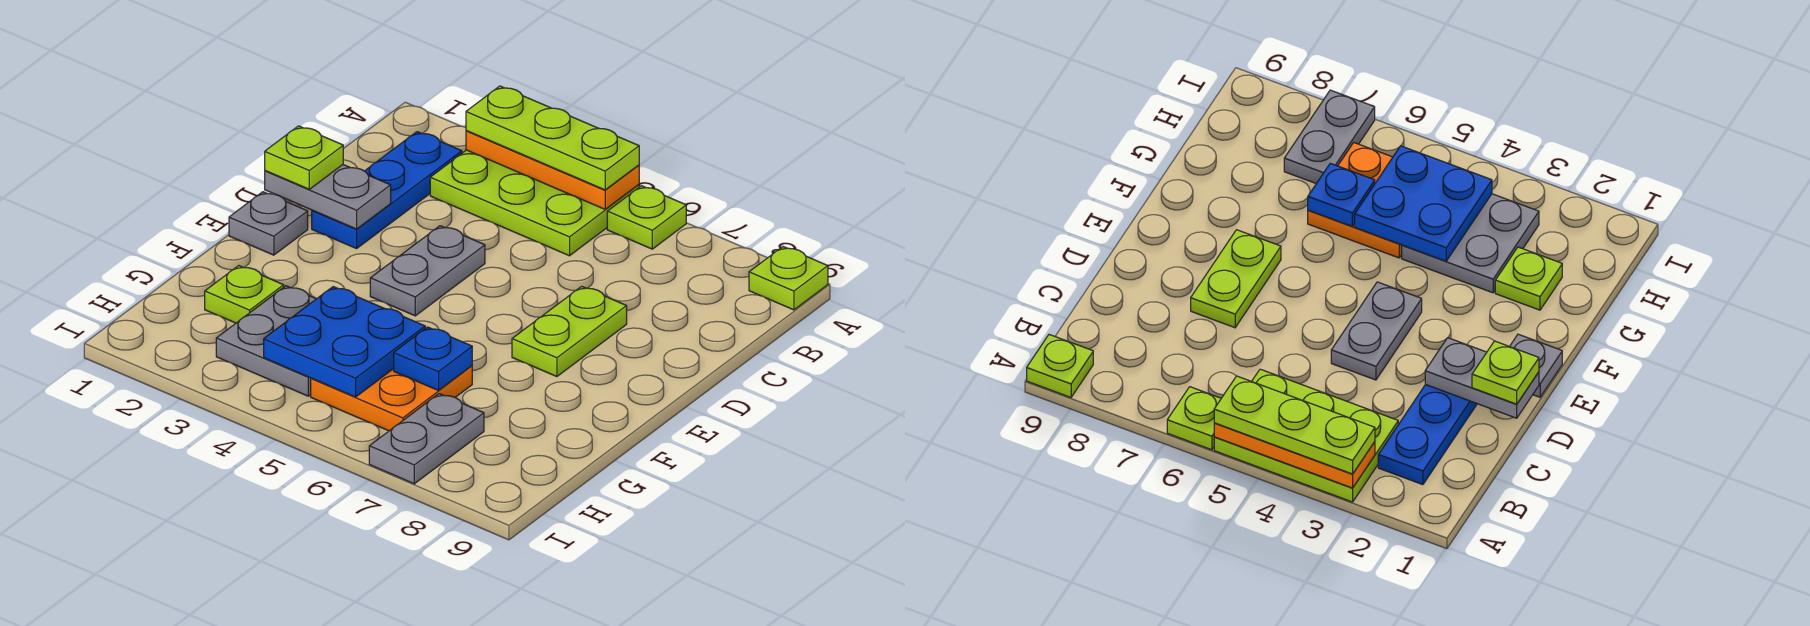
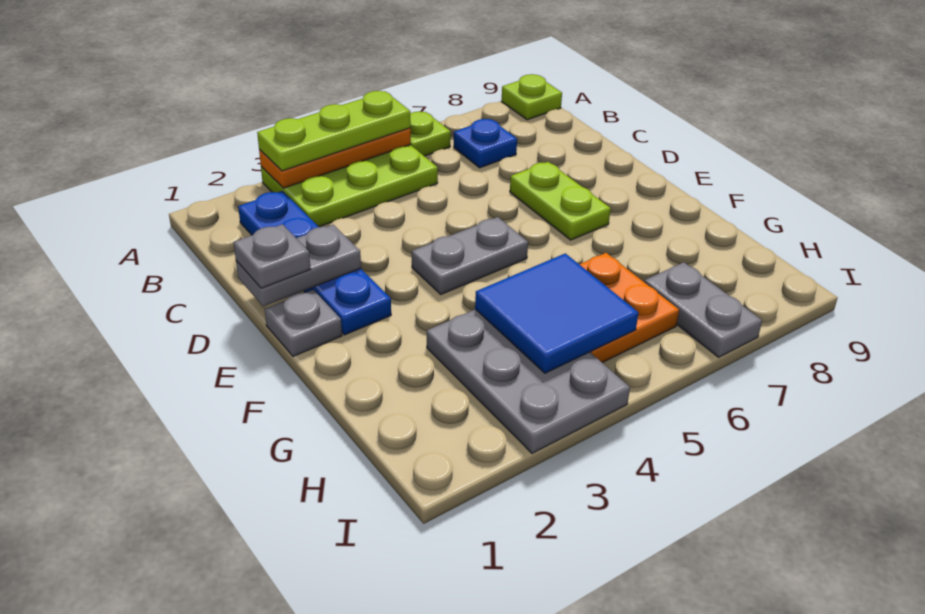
blue 1x3 plate [312,132,462,249] -> blue 1x4 plate [238,191,391,335]
lime 1x1 plate [265,126,343,189] -> grey 1x1 plate [234,224,310,288]
grey 1x2 plate [370,226,485,316] -> grey 1x2 plate turned to [412,217,528,294]
lime 1x1 plate [205,266,284,323] -> none
grey 2x2 plate [216,286,316,396] -> grey 2x3 plate [427,309,630,453]
blue 2x2 plate [264,287,425,397] -> blue 2x2 tile [475,253,638,373]
blue 1x1 plate [394,327,472,390] -> blue 1x1 plate moved to [454,119,517,168]

